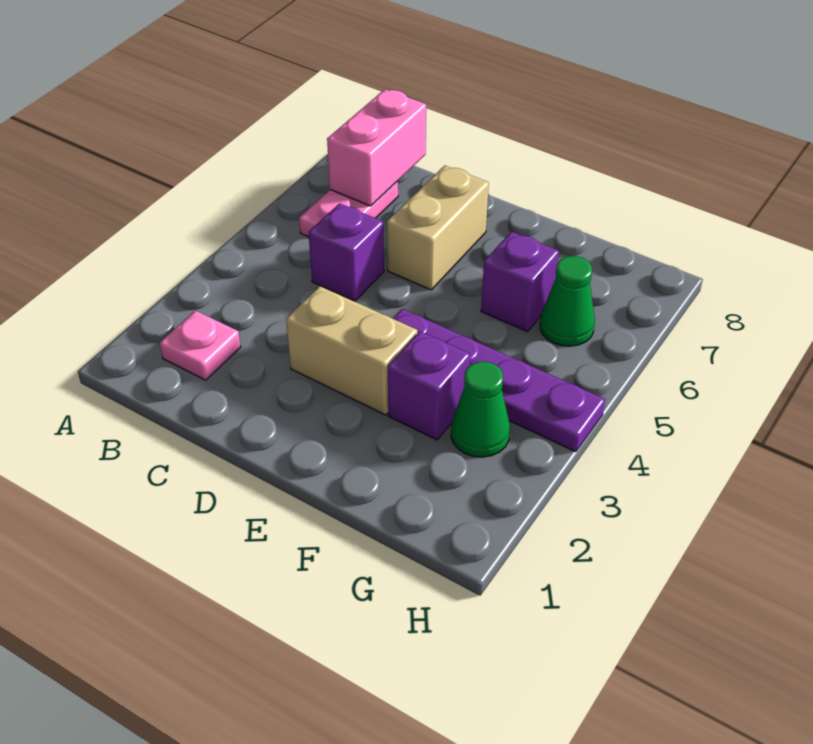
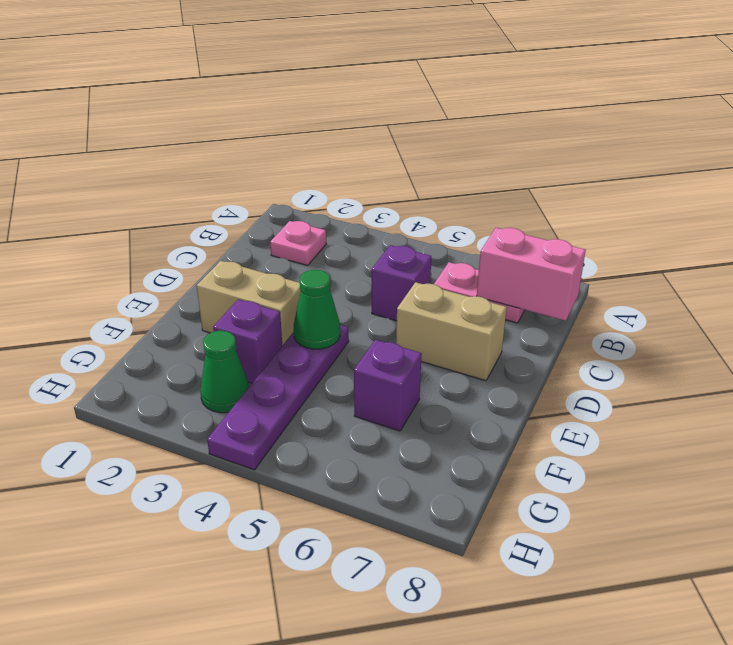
tan 1x2 brick [286,286,417,415] -> tan 1x2 brick turned to [197,261,301,346]
green 1x1 cone [540,256,595,346] -> green 1x1 cone moved to [294,270,340,349]

